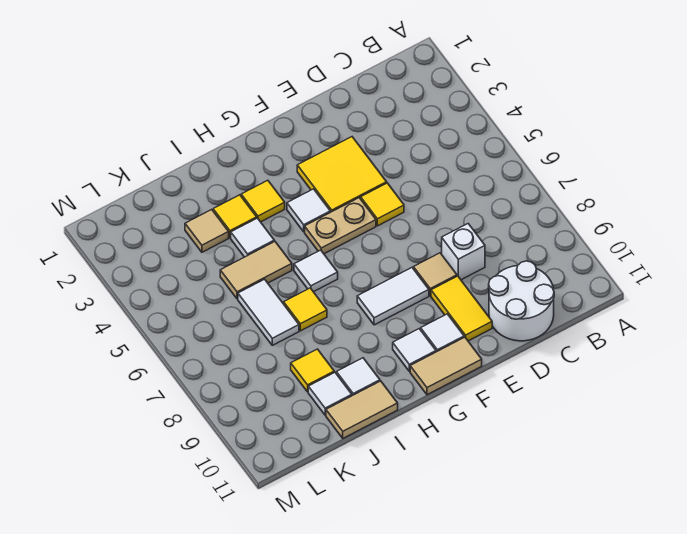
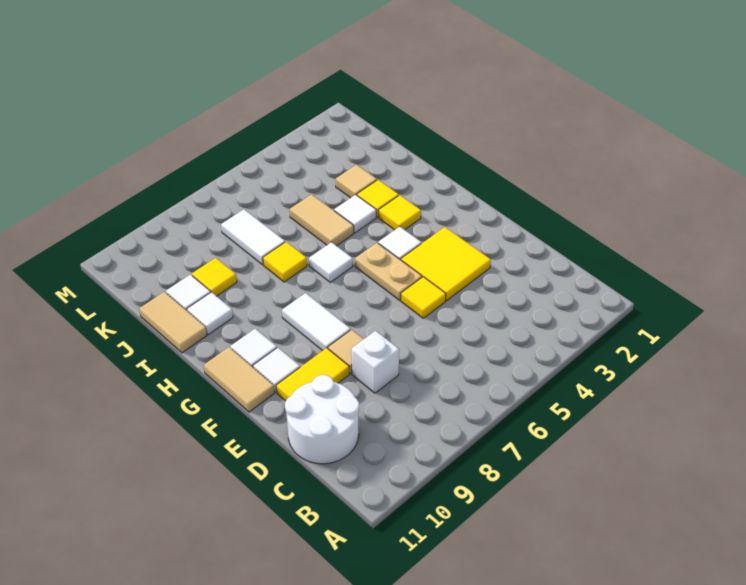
white 1x2 tile [238,279,299,345] -> white 1x2 tile turned to [221,210,285,265]

